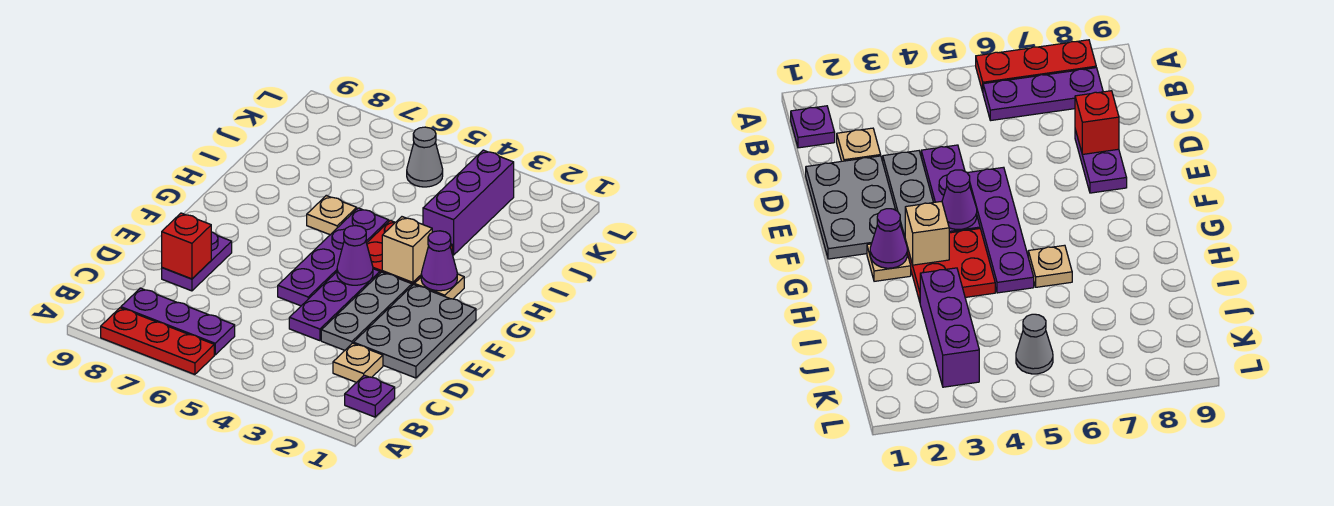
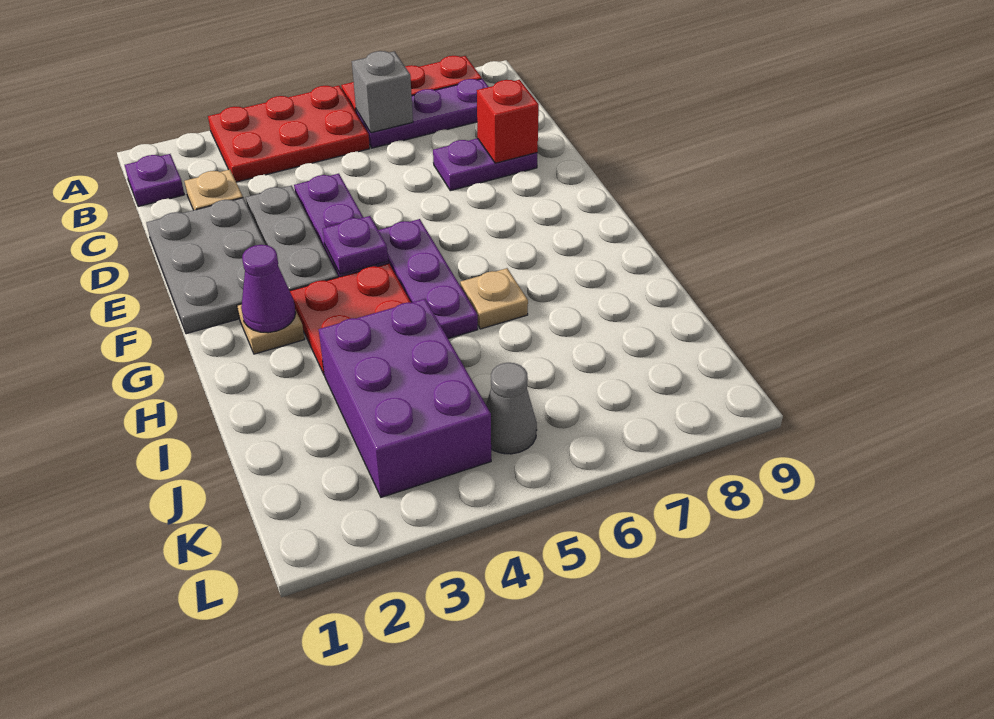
none -> red 2x3 plate [208,86,370,182]
none -> grey 1x1 brick [352,51,413,133]
purple 1x2 plate [162,232,232,291] -> purple 1x2 plate turned to [433,138,537,191]
purple 1x4 plate [278,208,389,306] -> purple 1x3 plate [378,219,478,339]
purple 1x1 cone [337,226,373,285] -> purple 1x1 plate [323,216,388,274]
tan 1x1 brick [382,217,432,282] -> none
purple 1x3 brick [423,150,514,255] -> purple 2x3 brick [319,299,491,497]

